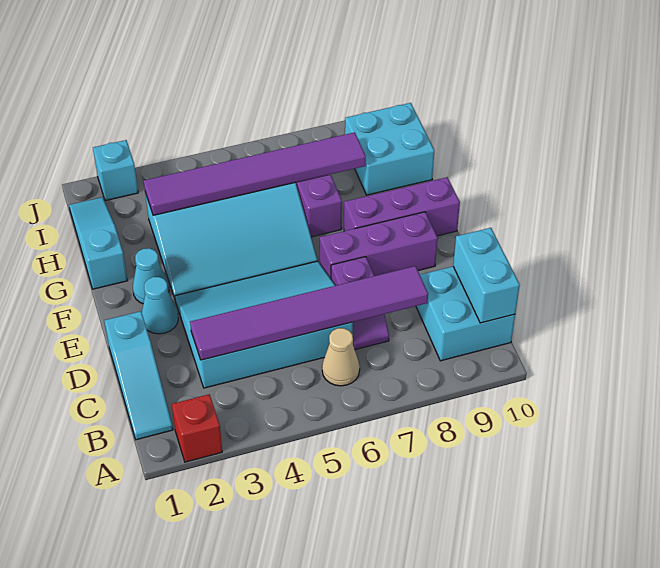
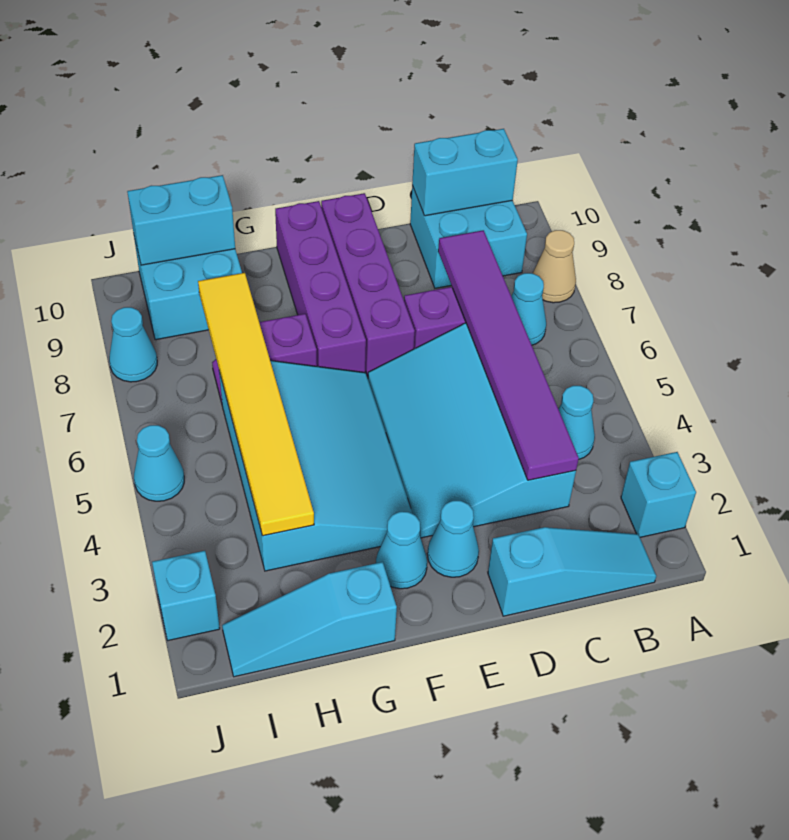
red 1x1 brick [172,394,222,462] -> cyan 1x1 brick [621,452,696,537]
none -> cyan 1x1 cone [559,386,595,459]
tan 1x1 cone [322,328,360,386] -> tan 1x1 cone moved to [533,230,576,303]
none -> cyan 1x1 cone [511,273,546,345]
purple 1x3 brick [320,212,438,278] -> purple 1x4 brick [321,193,415,377]
purple 1x3 brick [344,177,460,236] -> purple 1x4 brick [275,201,366,372]
purple 1x6 tile [144,132,366,215] -> yellow 1x6 tile [198,273,314,536]
none -> cyan 1x2 brick [127,175,235,265]
none -> cyan 1x1 cone [134,425,184,501]
none -> cyan 1x1 cone [109,307,157,382]

